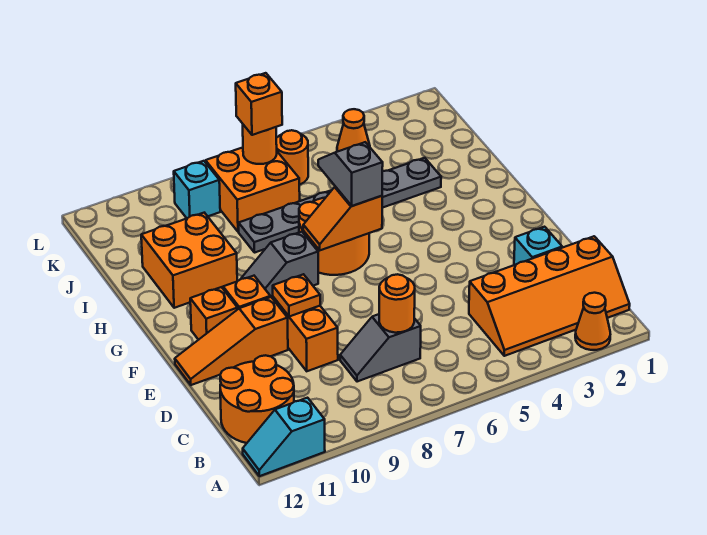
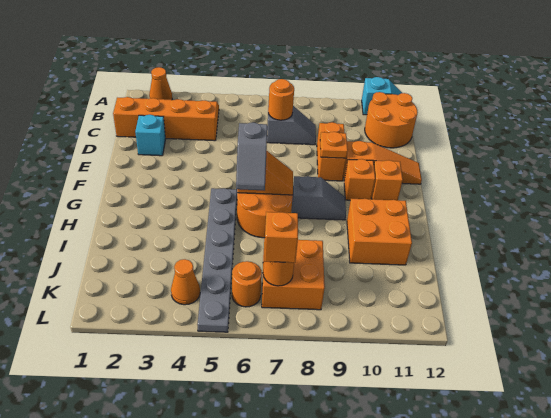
grey 1x6 plate [239,158,441,253] -> grey 1x6 plate turned to [197,188,237,332]
cyan 1x1 brick [174,161,220,218] -> none

